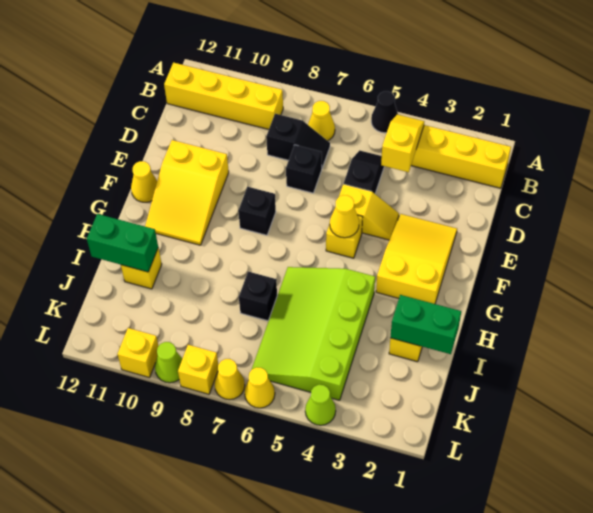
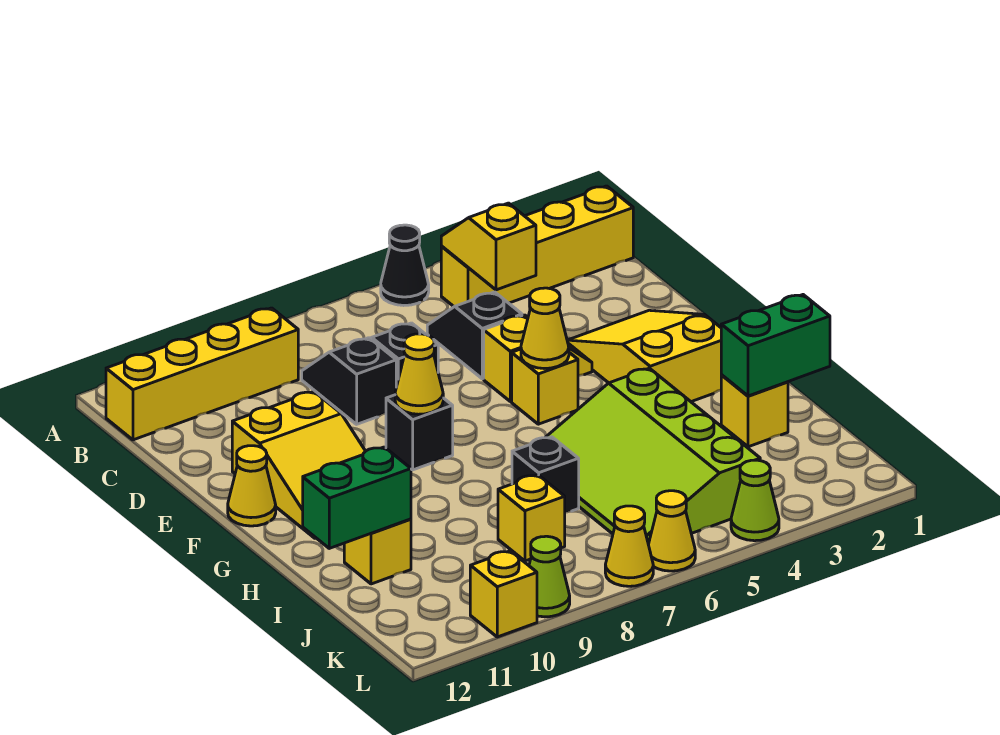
yellow 1x1 cone [308,101,335,141] -> yellow 1x1 cone moved to [395,334,443,414]
black 1x2 slope [266,114,330,168] -> black 1x2 slope turned to [302,338,396,424]
yellow 1x1 brick [178,345,218,394] -> yellow 1x1 brick moved to [498,475,565,561]

